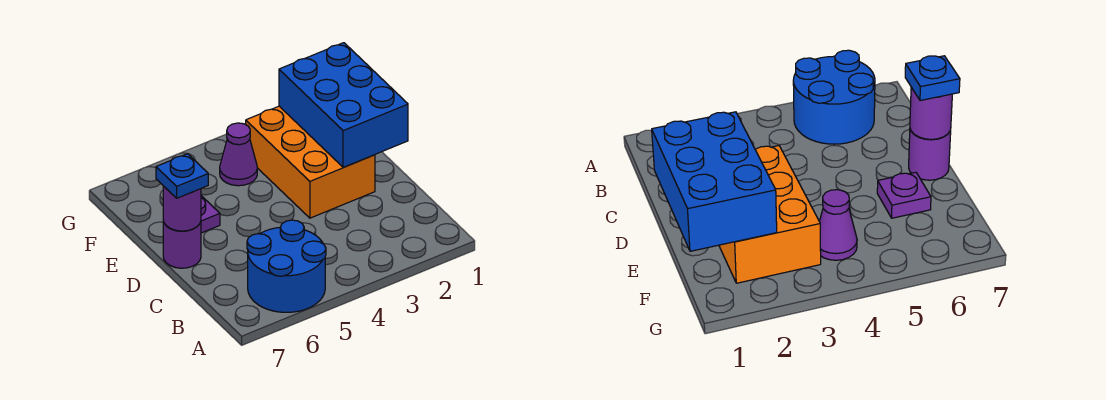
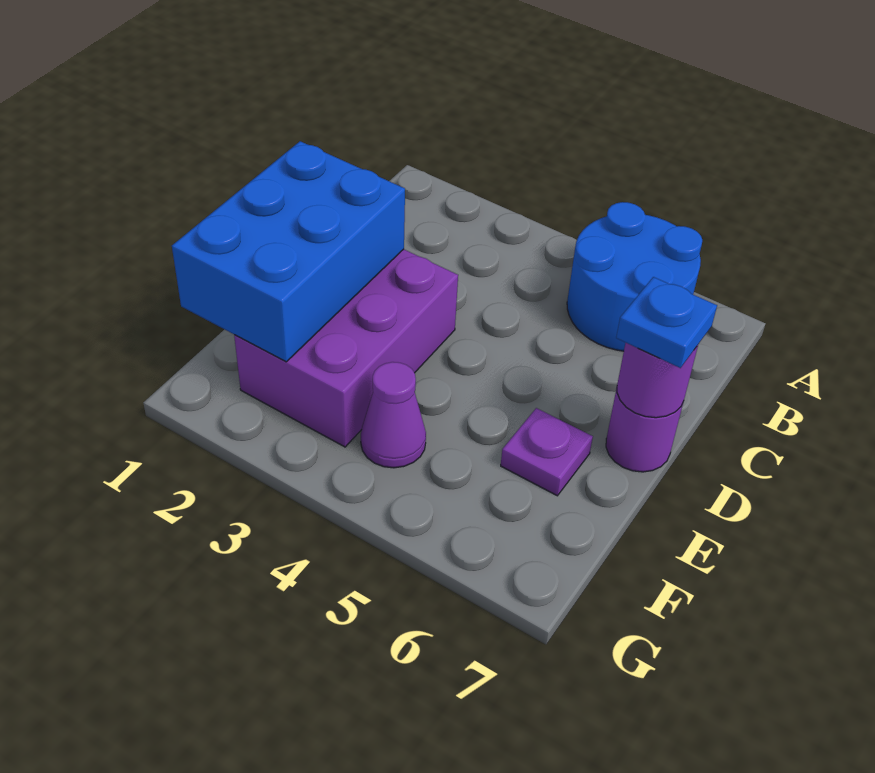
orange 2x3 brick [246,106,375,218] -> purple 2x3 brick [234,249,458,447]

